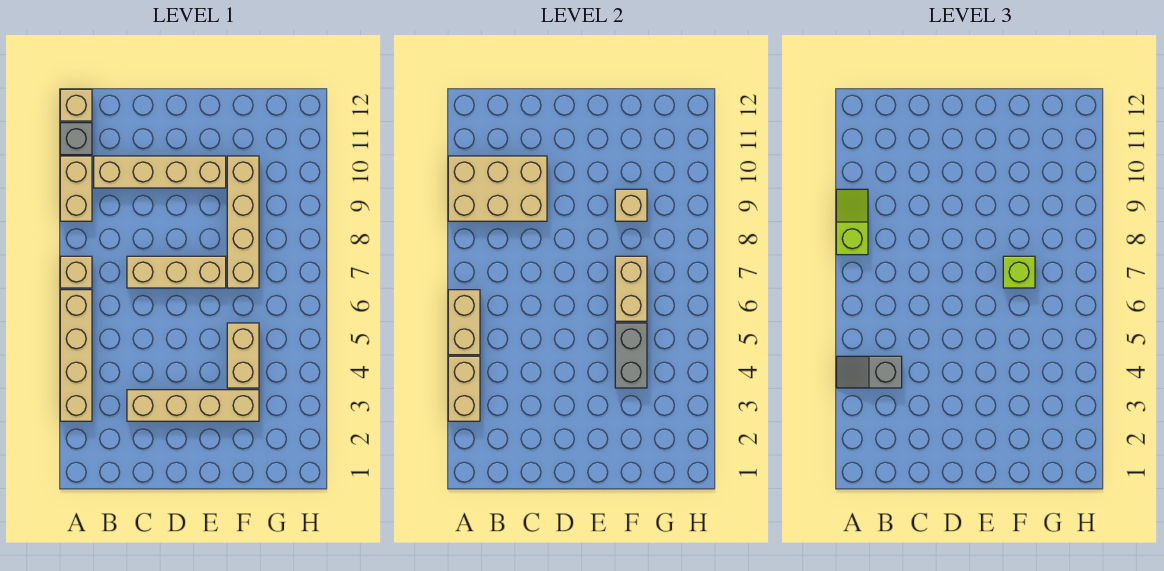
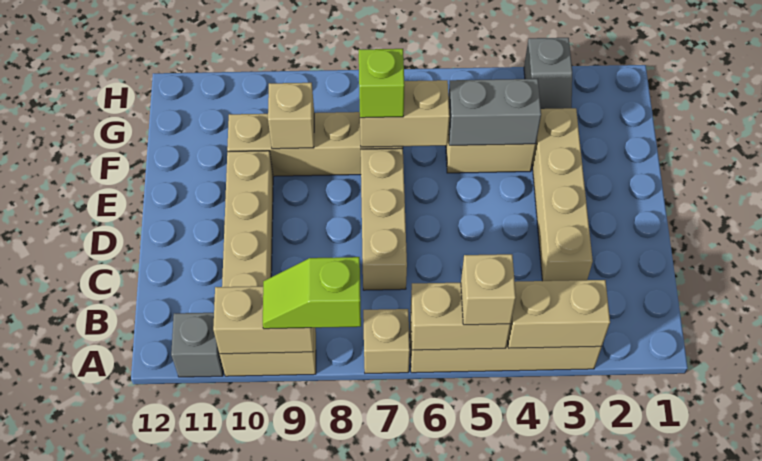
grey 1x2 slope [836,356,902,388] -> grey 1x2 slope moved to [524,38,572,109]
tan 2x3 brick [448,156,547,221] -> tan 1x2 brick [213,286,314,354]
tan 1x1 brick [60,89,92,121] -> tan 1x1 brick moved to [461,254,516,325]

